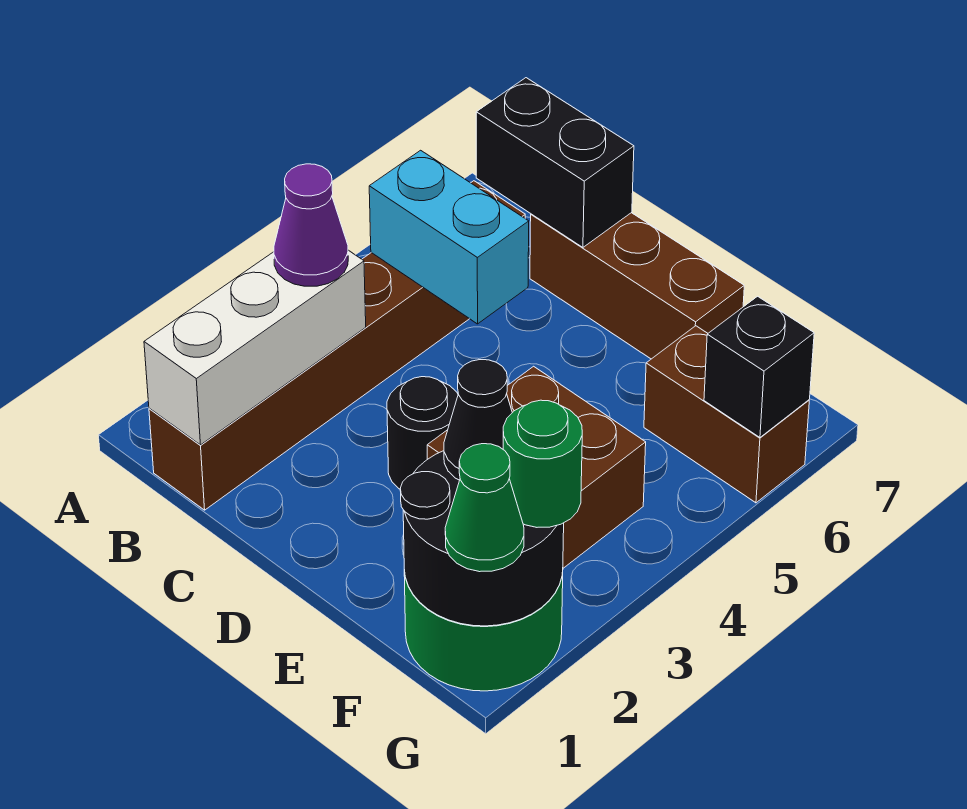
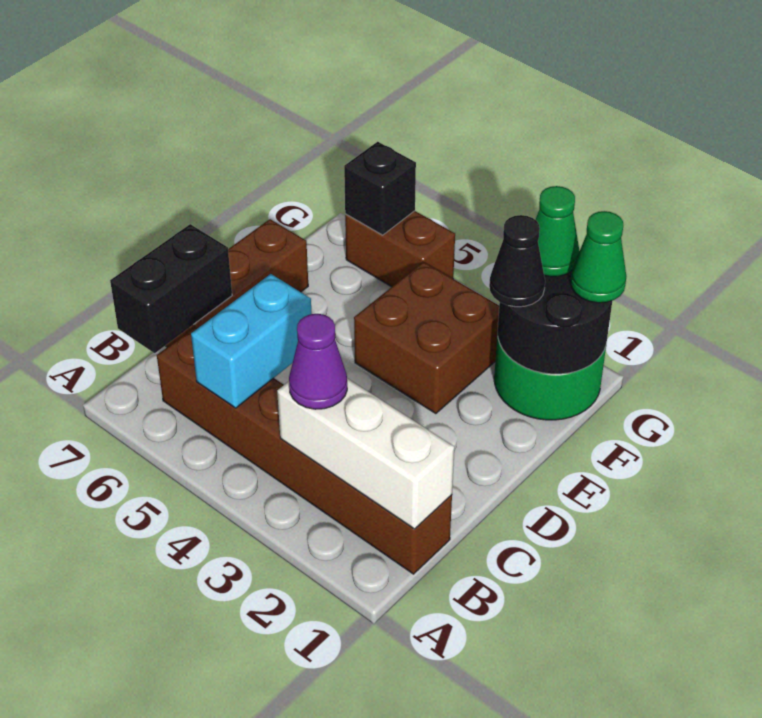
black 1x1 round brick [387,377,458,489] -> none
brown 1x2 brick [644,326,809,503] -> brown 1x2 brick turned to [345,211,455,287]
green 1x1 round brick [503,400,582,527] -> green 1x1 cone [535,186,579,277]

